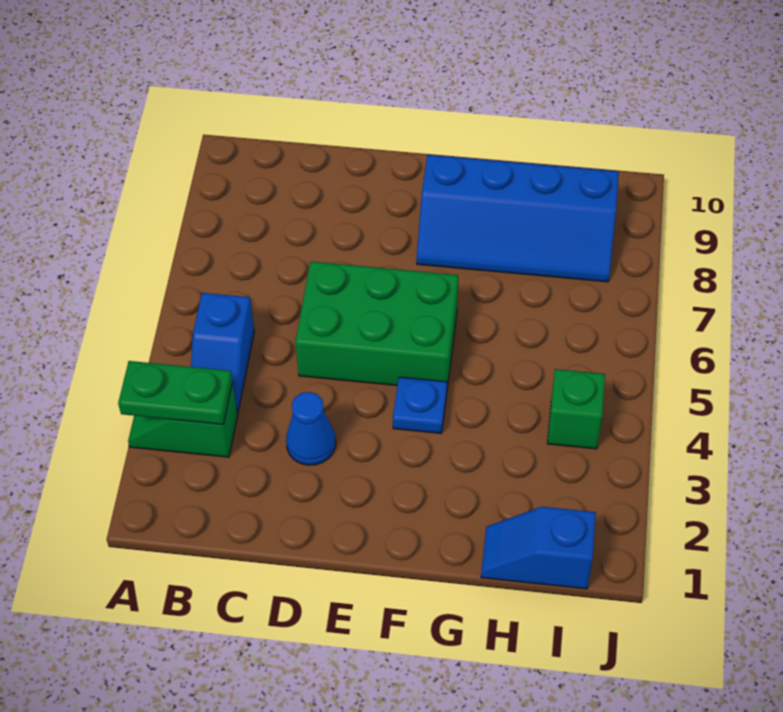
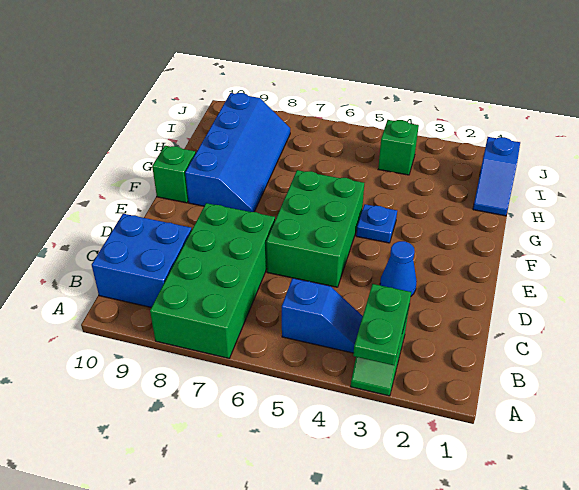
none -> green 2x4 brick [150,203,275,358]
none -> blue 2x2 brick [92,214,192,307]
none -> green 1x1 brick [152,146,196,203]

